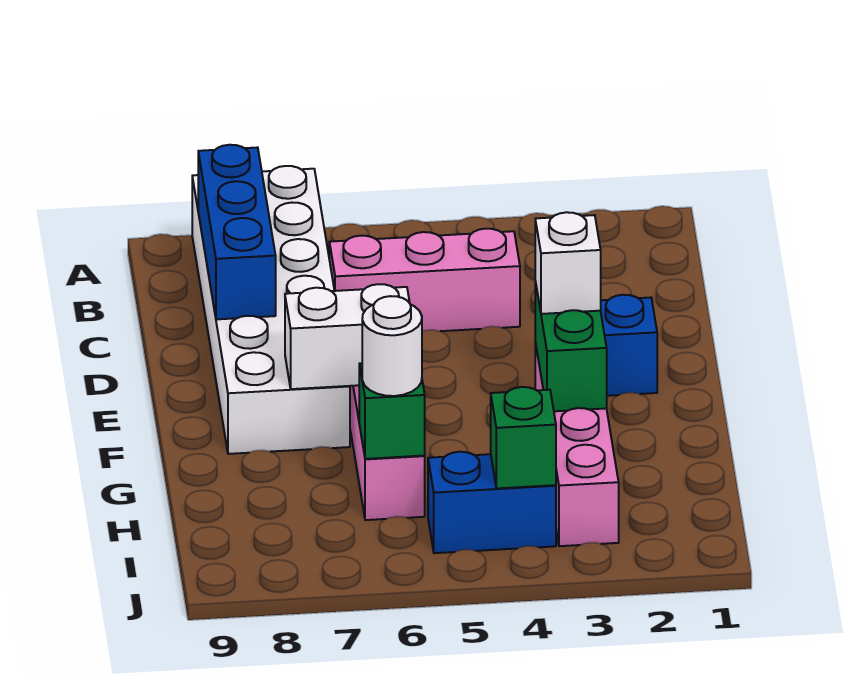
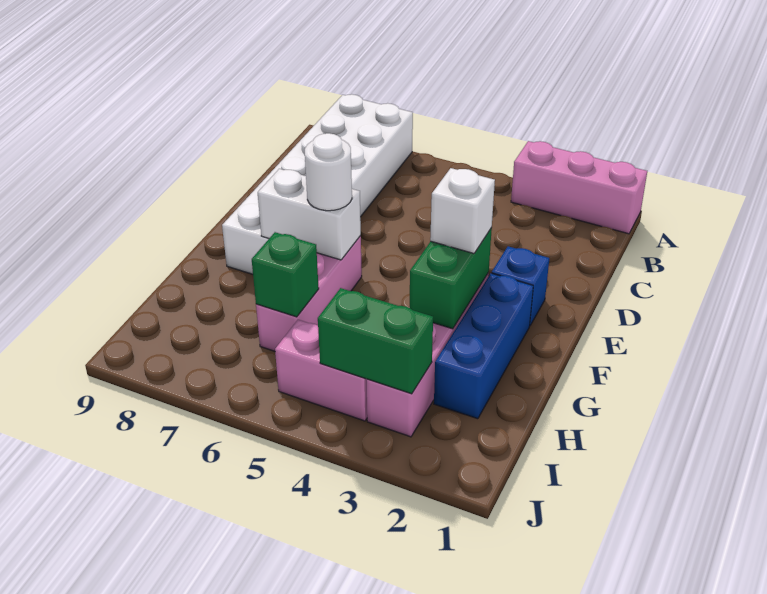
blue 1x3 brick [198,145,276,319] -> blue 1x3 brick moved to [434,273,533,419]
pink 1x3 brick [329,229,520,331] -> pink 1x3 brick moved to [511,141,647,234]
white 1x1 round brick [362,296,422,396] -> white 1x1 round brick moved to [305,133,352,211]
blue 1x2 brick [428,452,556,553] -> pink 1x2 brick [275,320,367,421]
green 1x1 brick [491,387,556,488] -> green 1x2 brick [318,288,433,394]

